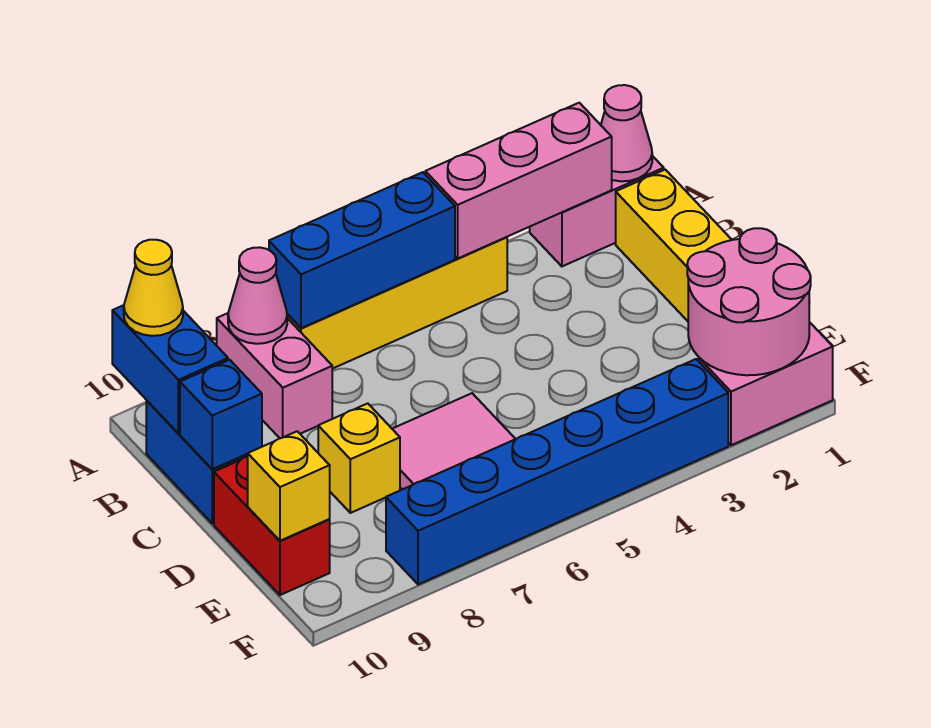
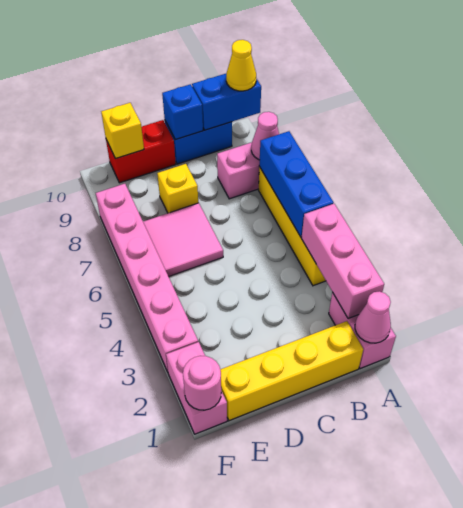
pink 2x2 round brick [687,228,811,375] -> pink 1x1 round brick [183,356,221,410]
blue 1x6 brick [386,359,728,584] -> pink 1x6 brick [96,184,198,372]

